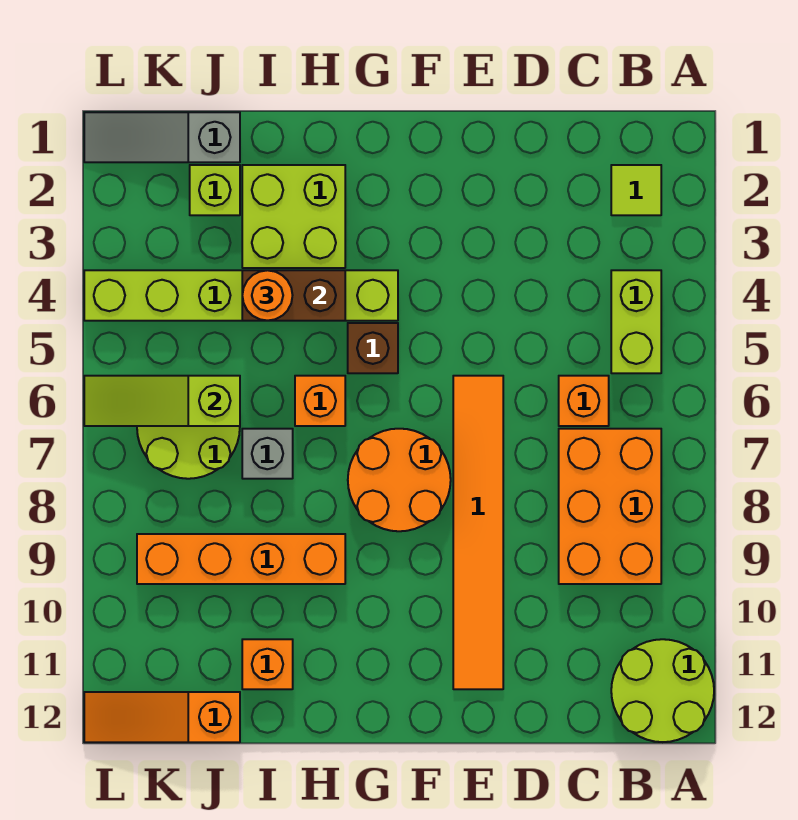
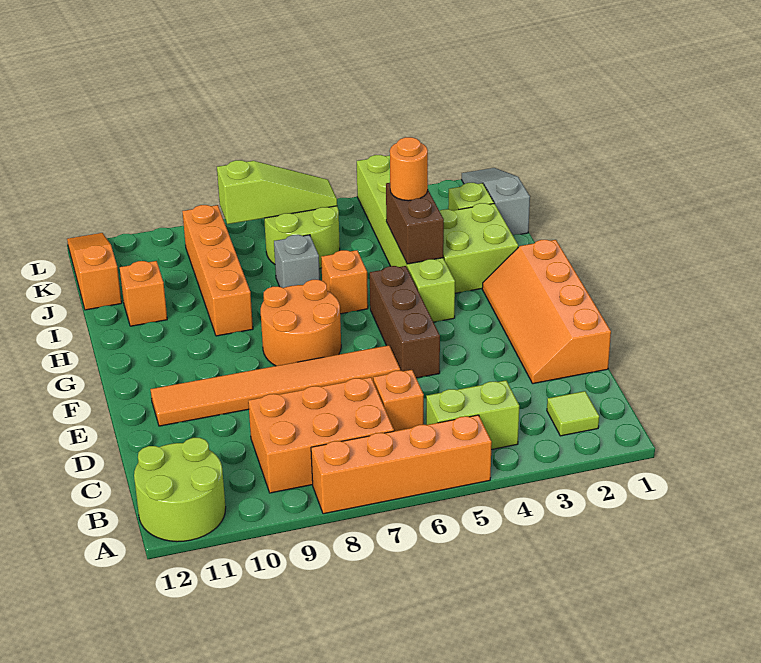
none -> orange 1x4 brick [311,415,492,514]
none -> orange 2x4 slope [482,240,611,384]
brown 1x1 brick [348,323,398,373] -> brown 1x3 brick [370,266,440,378]
lime 1x3 slope [84,376,240,426] -> lime 1x3 slope turned to [217,160,337,224]

